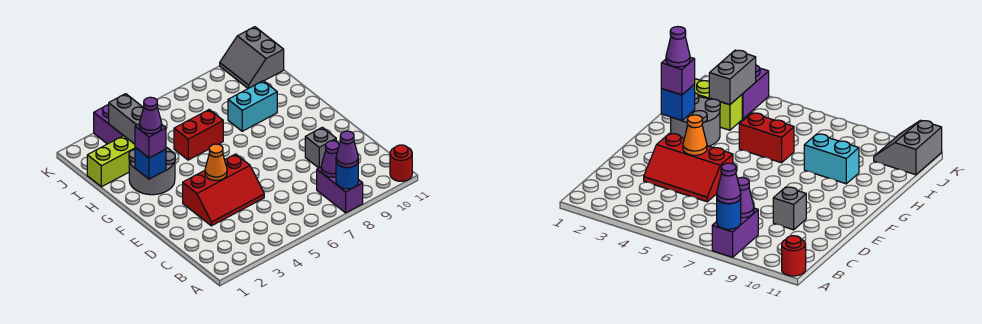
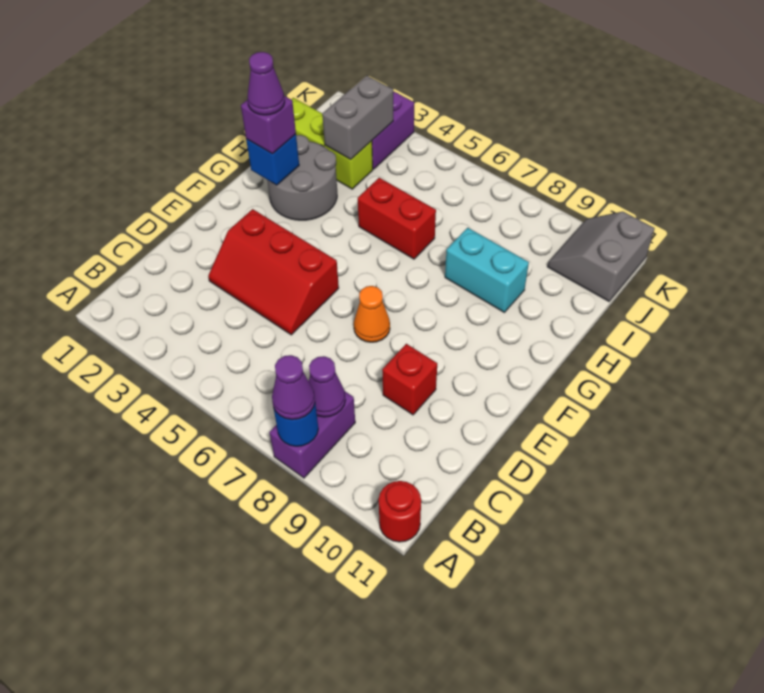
grey 1x1 brick [305,127,336,168] -> red 1x1 brick [382,344,437,415]
orange 1x1 cone [205,144,227,181] -> orange 1x1 cone moved to [354,286,390,342]

